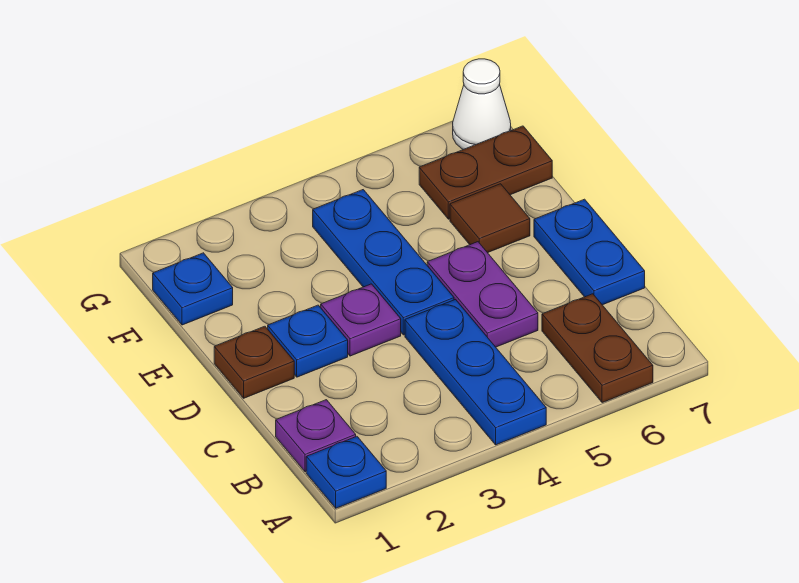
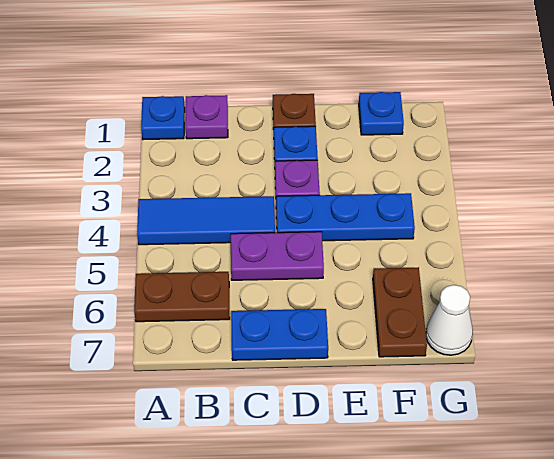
blue 1x3 plate [405,300,546,445] -> blue 1x3 tile [137,196,275,245]
brown 1x1 tile [450,184,530,253] -> none

